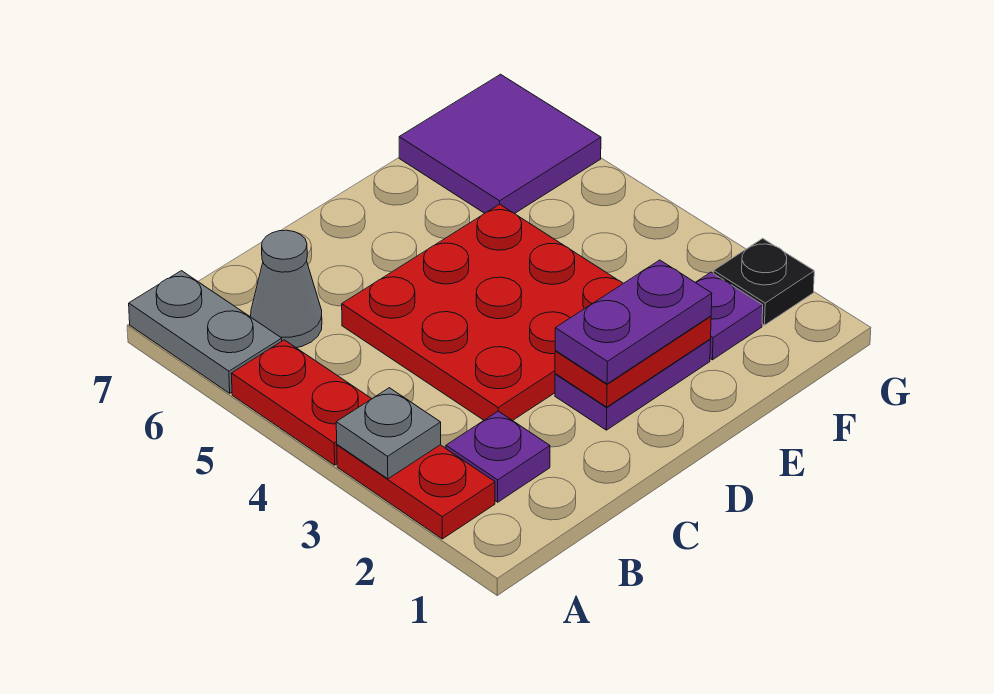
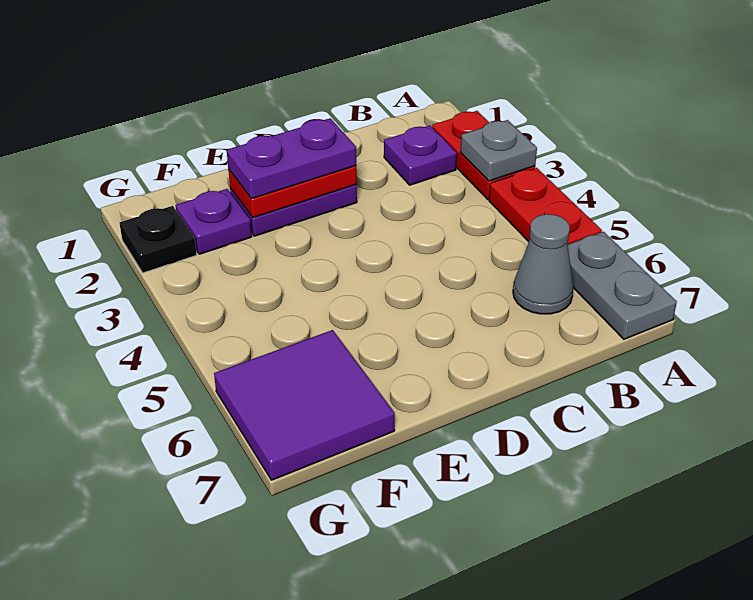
red 3x3 plate [342,204,623,421] -> none

